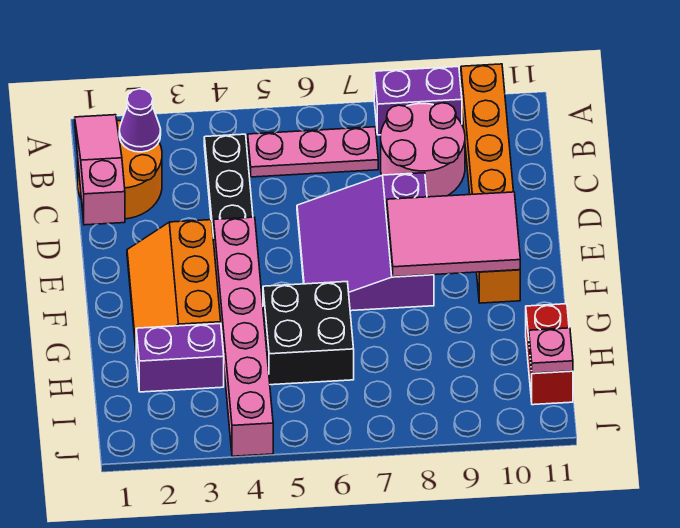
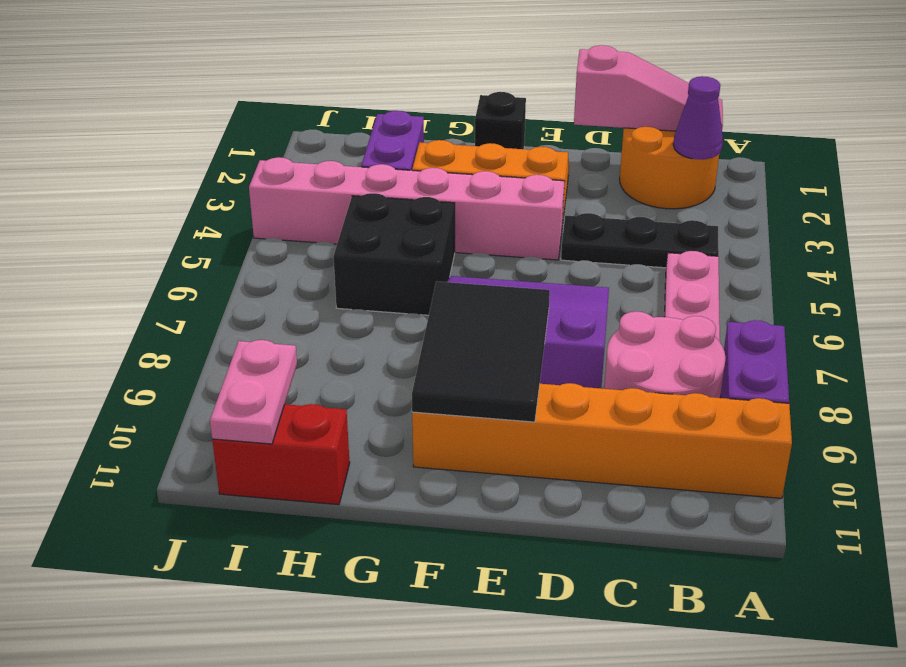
pink 2x3 tile [387,192,520,277] -> black 2x3 tile [412,281,550,422]
none -> black 1x1 brick [475,92,526,149]
pink 1x1 plate [529,328,573,373] -> pink 1x2 plate [210,340,297,444]

